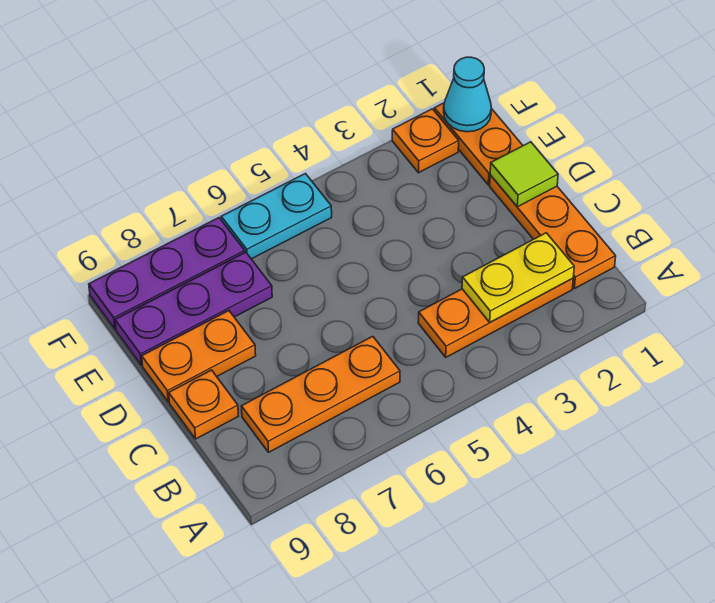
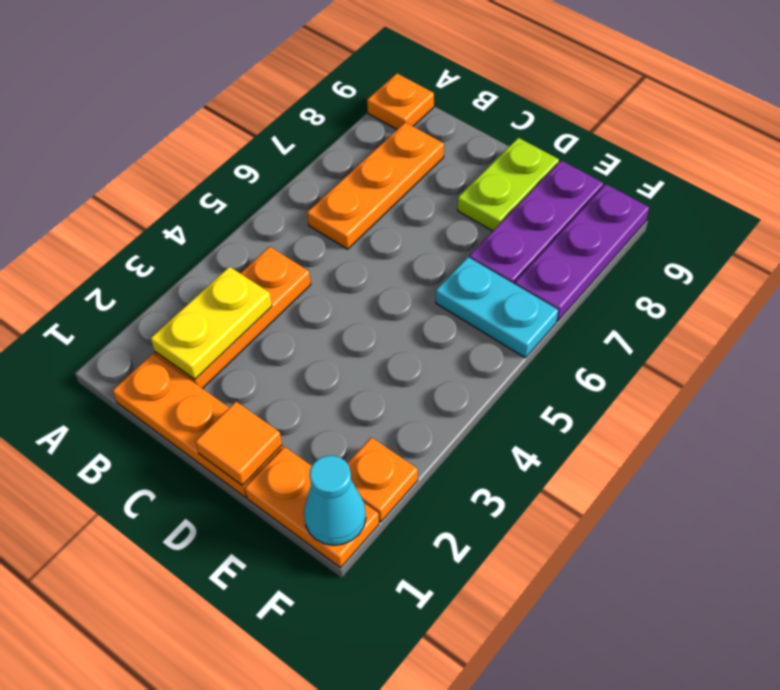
orange 1x1 plate [169,370,238,439] -> orange 1x1 plate moved to [367,73,434,129]
lime 1x1 tile [490,142,558,207] -> orange 1x1 tile [195,402,282,485]
orange 1x2 plate [142,311,256,402] -> lime 1x2 plate [458,138,559,231]
cyan 1x2 plate [221,174,332,259] -> cyan 1x2 plate turned to [436,257,558,358]

